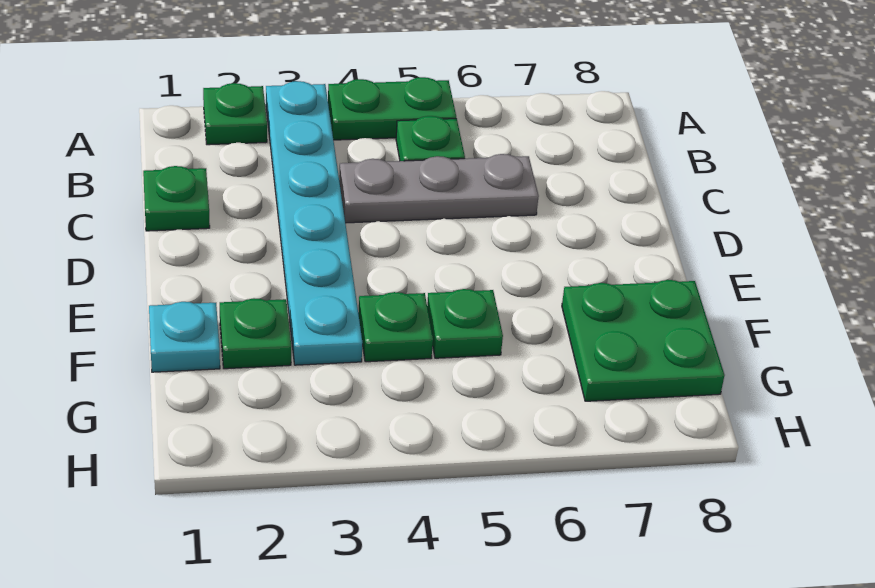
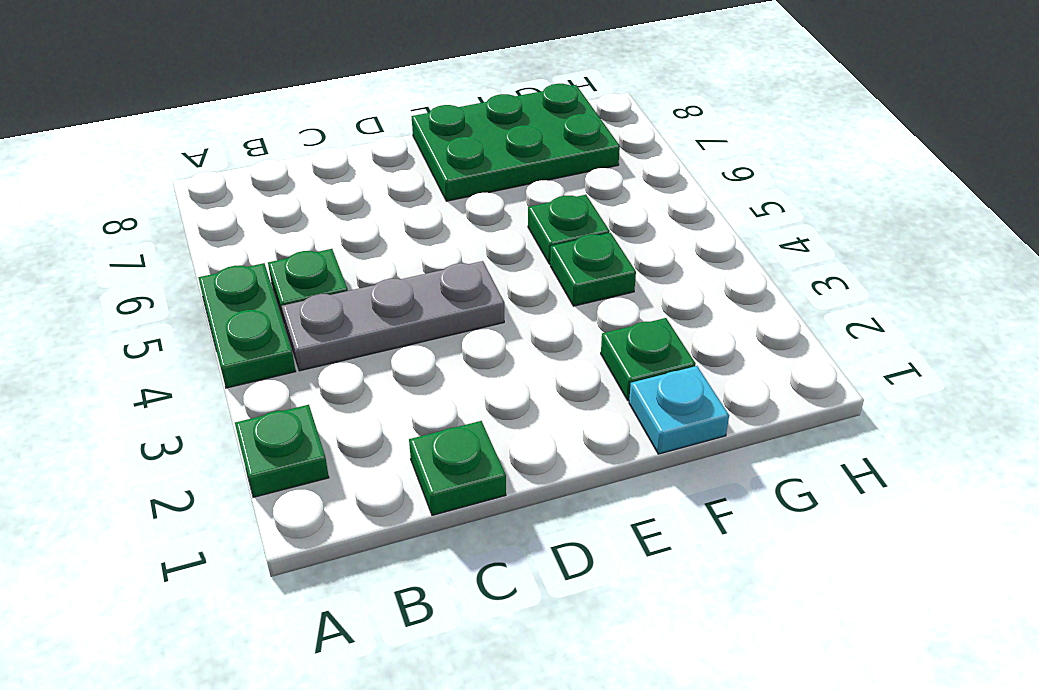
cyan 1x6 plate [266,81,362,365] -> none
grey 1x3 plate [339,154,539,223] -> grey 1x3 plate turned to [282,261,504,371]
green 2x2 plate [562,280,725,401] -> green 2x3 plate [412,84,620,201]

